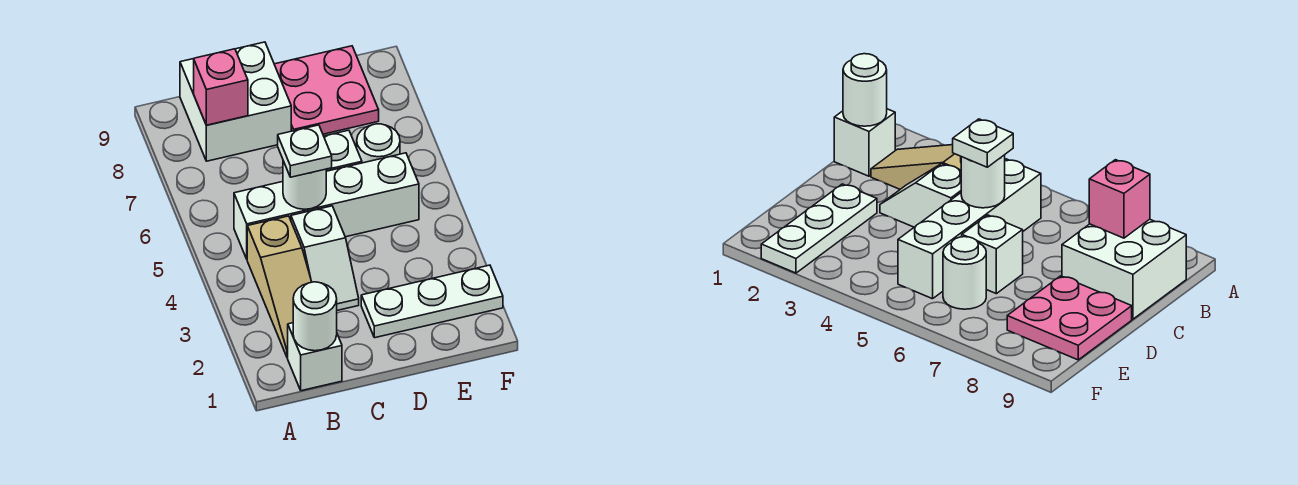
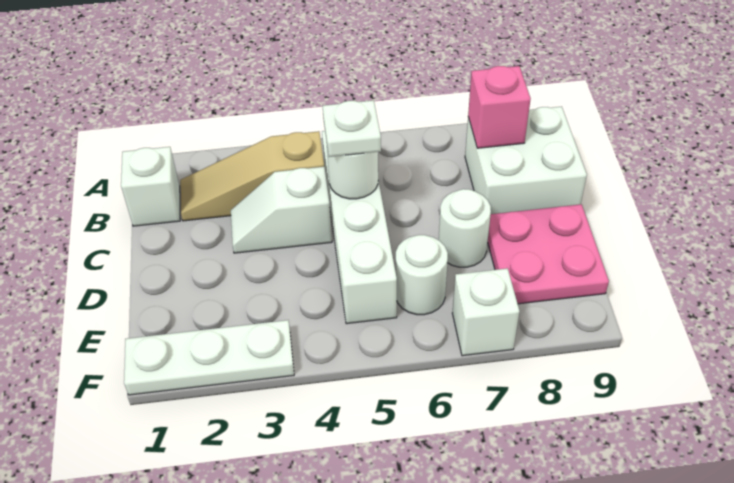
white 1x1 round brick [293,282,337,351] -> white 1x1 round brick moved to [439,189,491,267]
white 1x3 plate [361,265,503,338] -> white 1x3 plate turned to [124,320,294,395]
white 1x1 brick [324,130,362,171] -> white 1x1 brick moved to [452,268,520,356]

